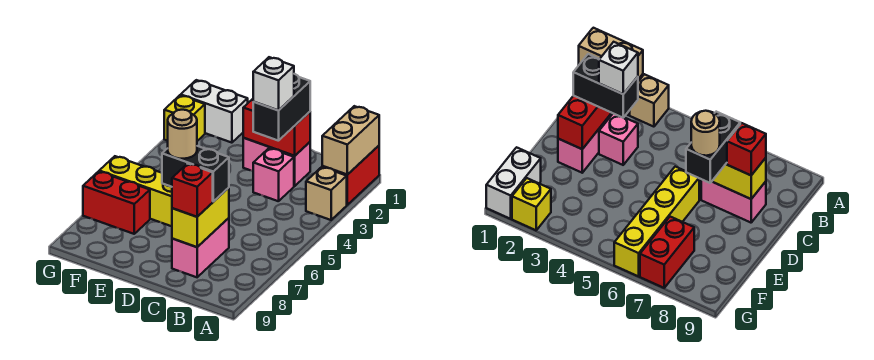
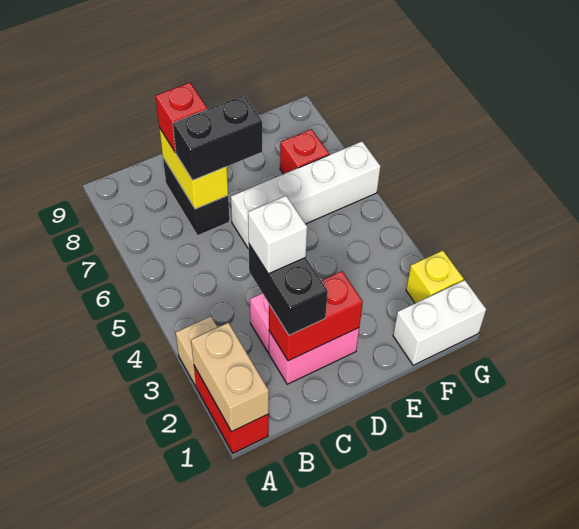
pink 1x2 brick [172,218,229,277] -> black 1x2 brick [163,158,229,236]
yellow 1x4 brick [99,156,172,226] -> white 1x4 brick [231,141,380,248]
tan 1x1 round brick [168,110,197,159] -> none
red 1x2 brick [83,171,150,234] -> red 1x1 brick [280,129,329,174]

